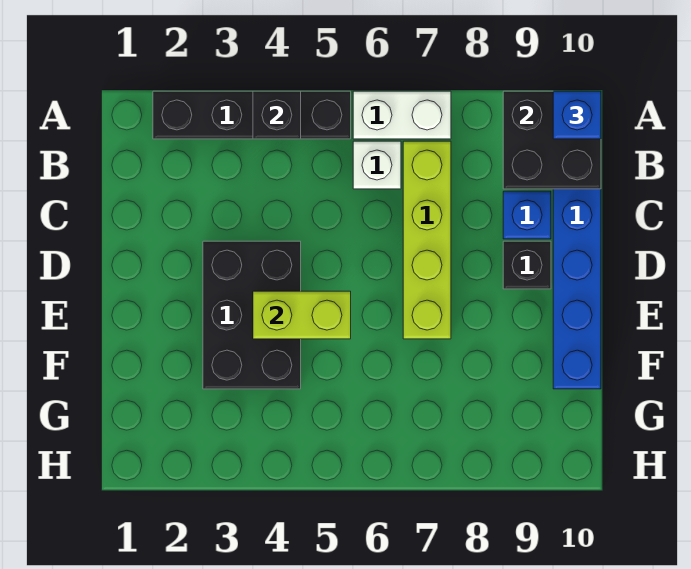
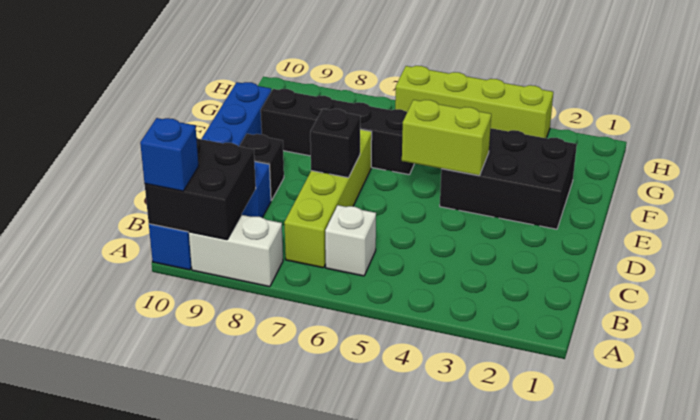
black 1x4 brick [153,91,351,139] -> black 1x4 brick moved to [261,89,414,175]
black 1x1 brick [253,91,301,139] -> black 1x1 brick moved to [310,109,360,178]
white 1x2 brick [353,91,451,139] -> white 1x2 brick moved to [189,215,283,287]
black 2x3 brick [203,241,301,389] -> black 2x3 brick turned to [440,128,577,229]
none -> lime 1x4 brick [395,66,553,138]

